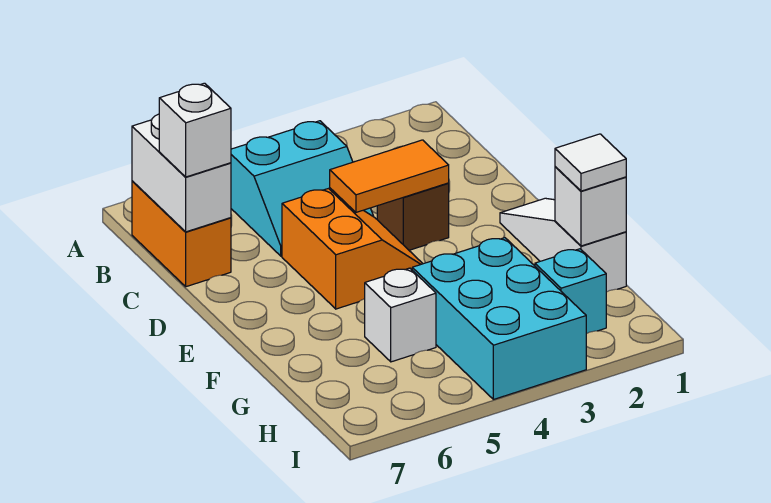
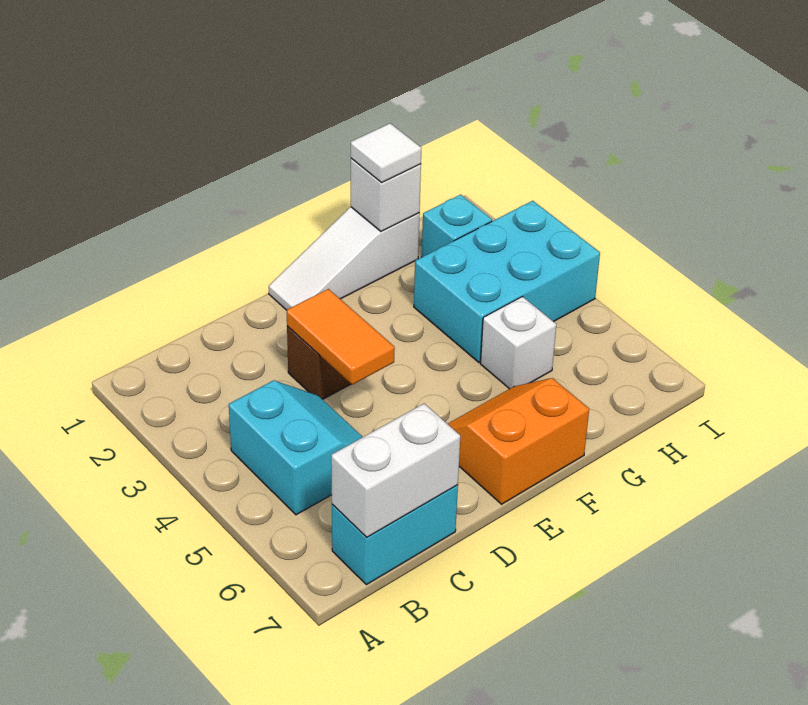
orange 1x2 brick [132,181,231,287] -> cyan 1x2 brick [332,485,458,585]
white 1x1 brick [159,83,231,177] -> none
orange 2x2 slope [282,189,423,309] -> orange 2x2 slope moved to [448,378,589,504]

